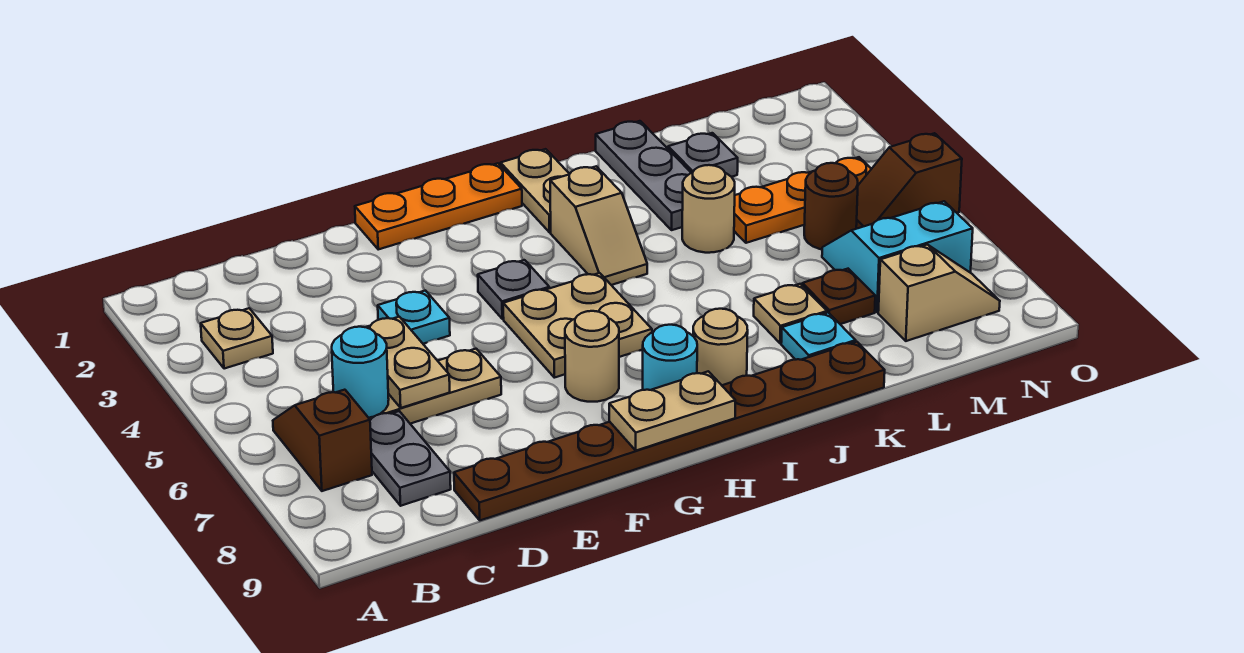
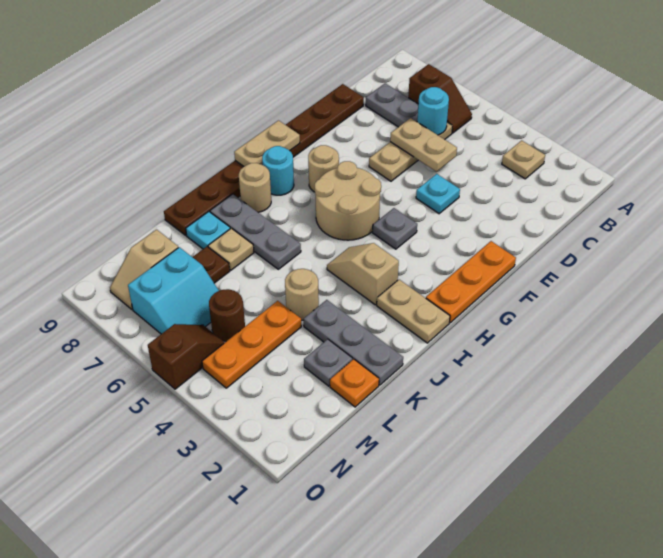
tan 2x2 plate [503,273,652,378] -> tan 2x2 round brick [315,161,381,240]
none -> grey 1x3 plate [210,194,301,269]
none -> orange 1x1 plate [330,359,379,407]

